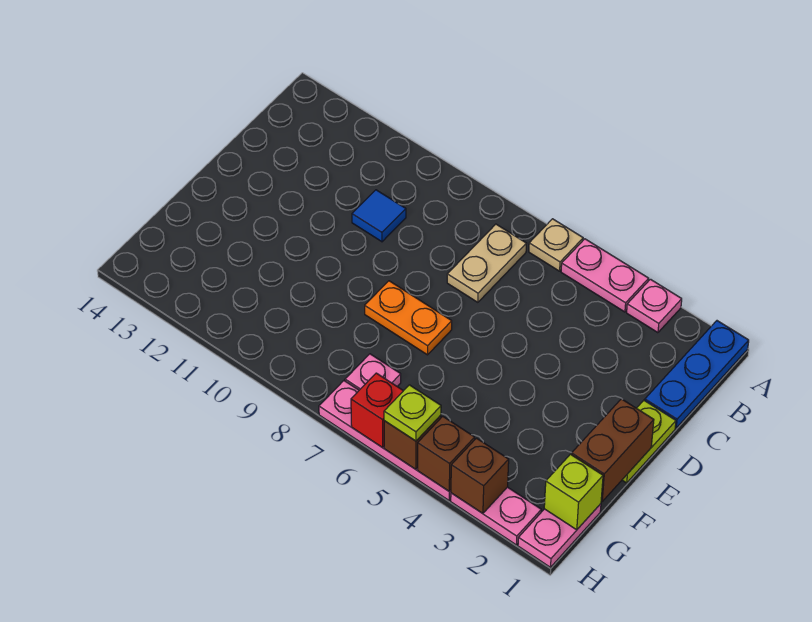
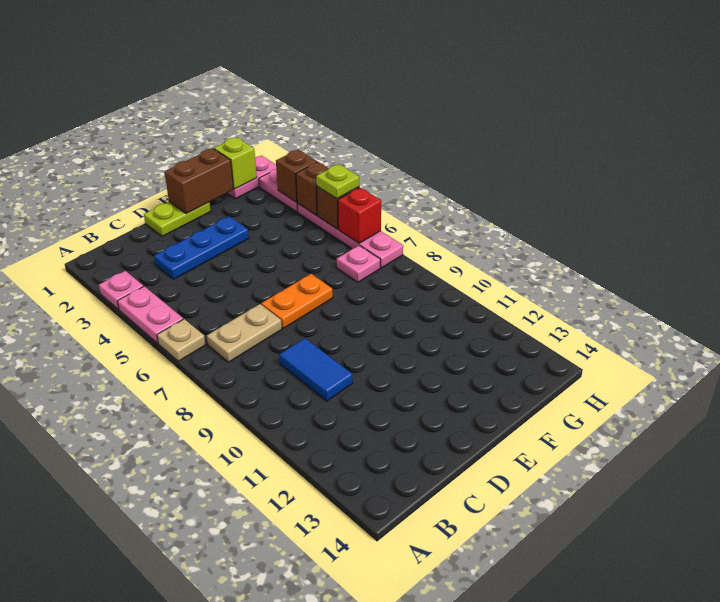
blue 1x3 plate [645,321,749,428] -> blue 1x3 plate moved to [154,216,249,279]
blue 1x1 tile [352,190,406,242] -> blue 1x2 tile [279,338,353,401]
orange 1x2 plate [365,281,452,355] -> orange 1x2 plate turned to [261,274,333,329]

